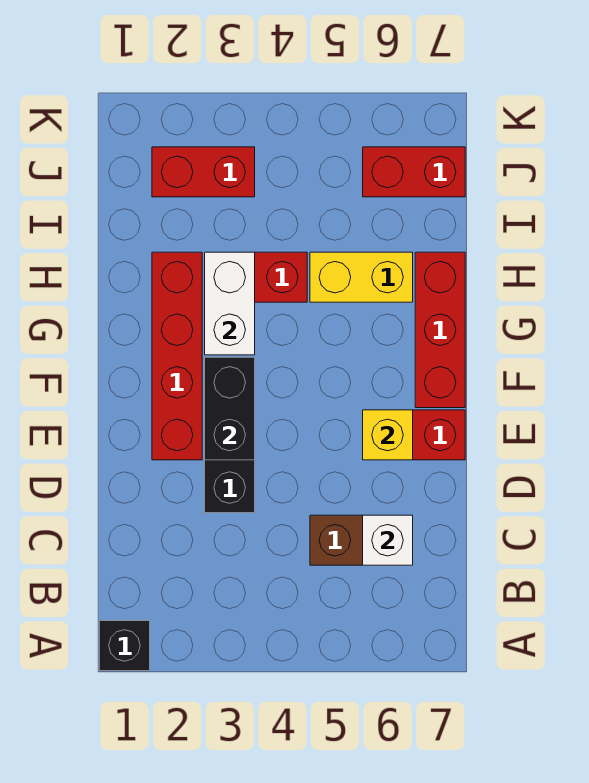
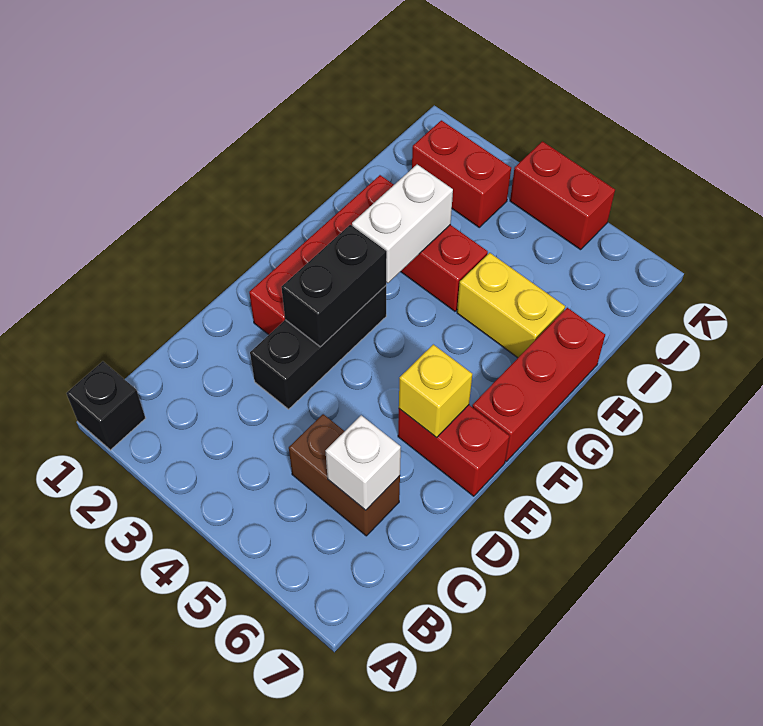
red 1x2 brick [363,147,465,197] -> red 1x2 brick moved to [510,141,615,250]

